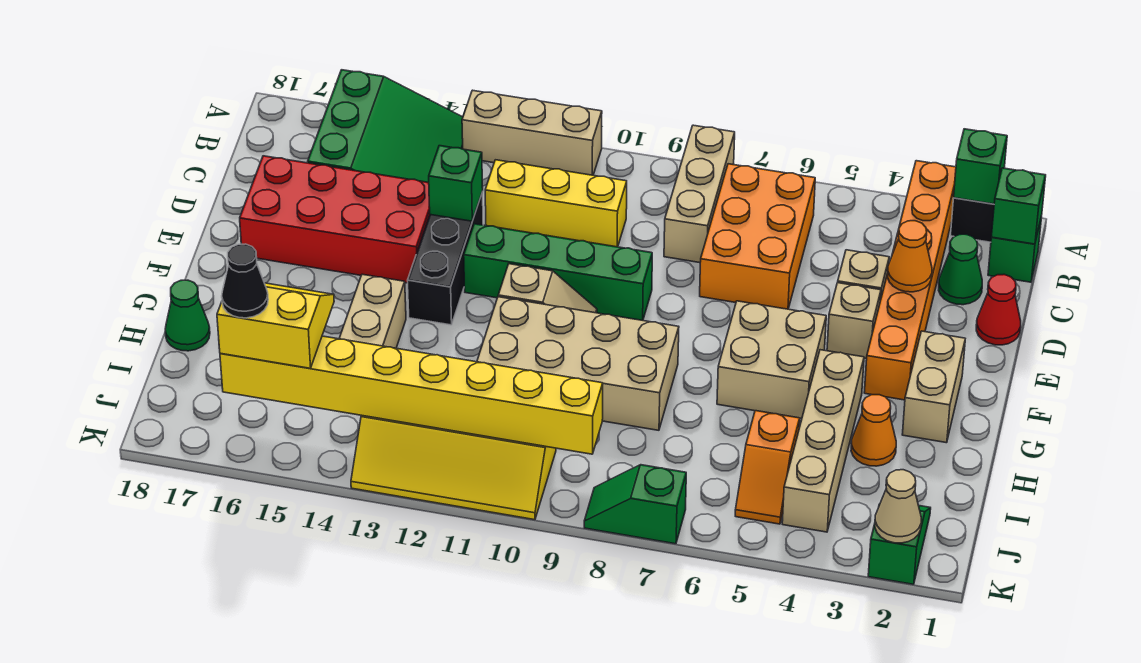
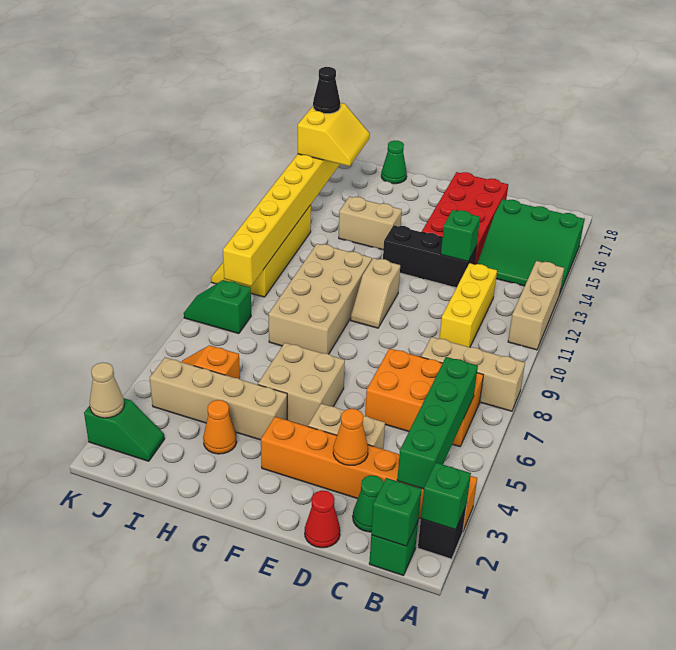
green 1x4 brick [464,224,652,320] -> green 1x4 brick moved to [397,357,478,489]
tan 1x2 brick [902,331,965,443] -> none
green 1x2 slope [584,465,686,544] -> green 1x2 slope turned to [184,280,251,334]

